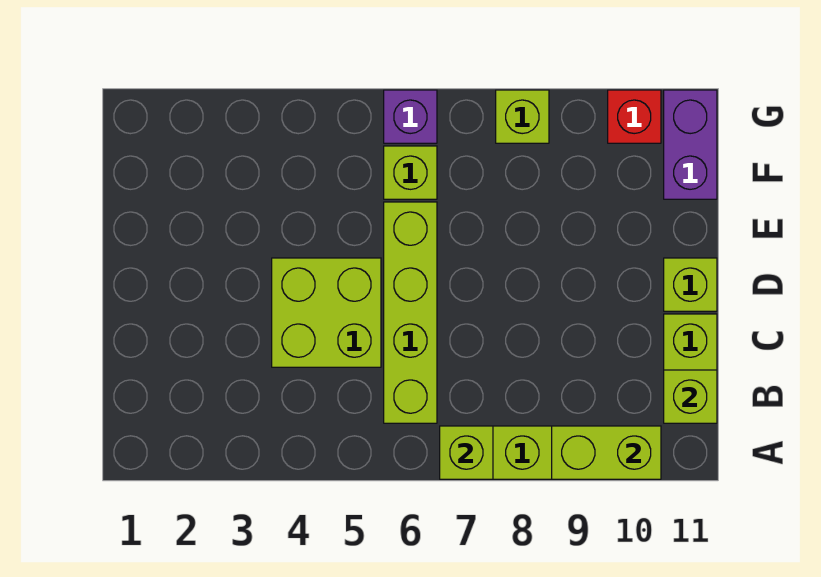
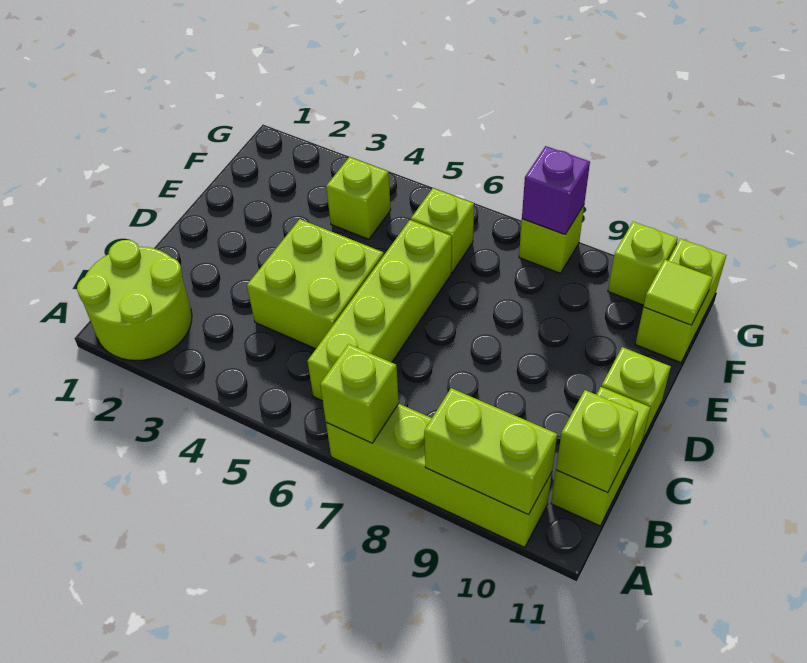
none -> lime 2x2 round brick [77,240,192,360]
none -> lime 1x1 brick [326,157,391,239]
purple 1x2 brick [664,90,717,199] -> lime 1x2 brick [635,239,726,363]
none -> lime 1x1 tile [643,260,713,325]
purple 1x1 brick [384,90,437,143] -> purple 1x1 brick moved to [522,146,590,234]
red 1x1 brick [608,90,661,143] -> lime 1x1 brick [608,222,678,305]

